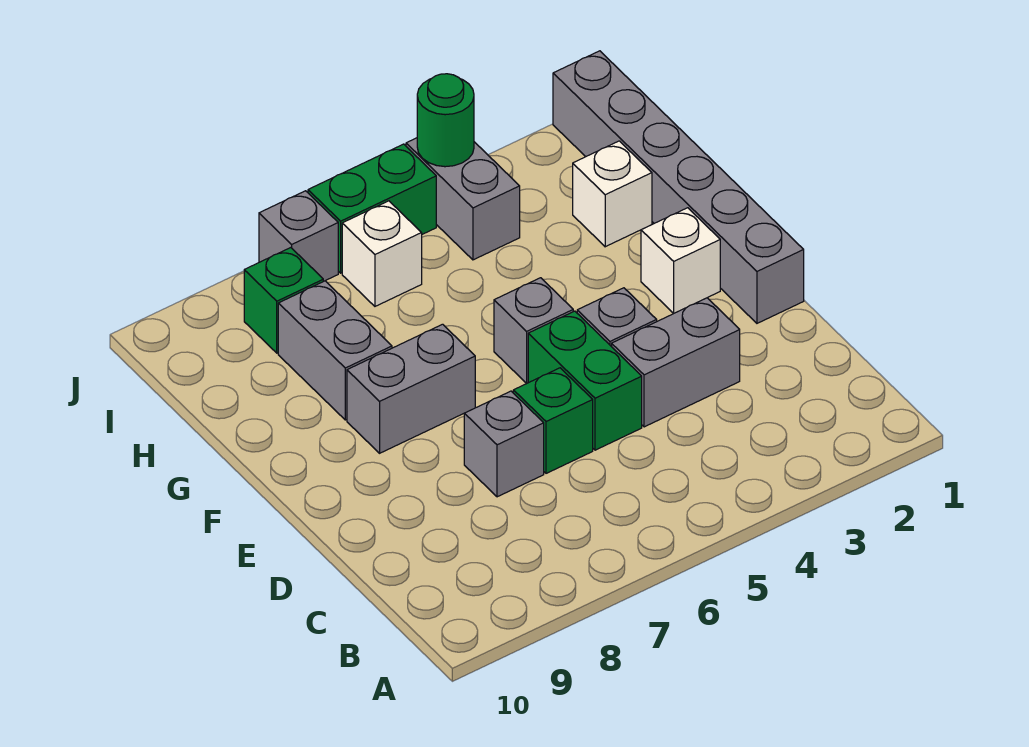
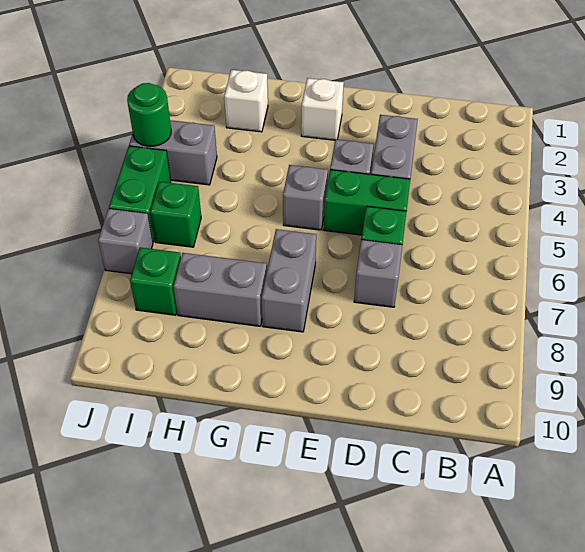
grey 1x6 brick [553,51,804,323] -> none
white 1x1 brick [342,201,422,306] -> green 1x1 brick [150,182,201,247]

